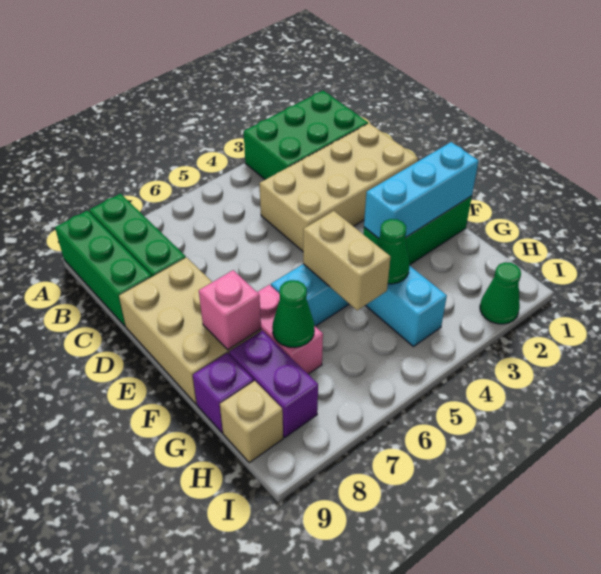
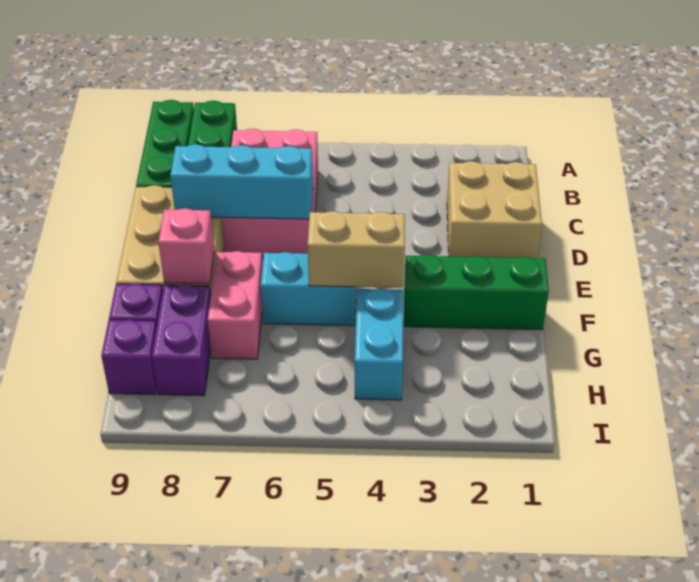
green 2x3 brick [244,91,368,180] -> none
none -> pink 2x3 brick [222,129,318,257]
tan 2x4 brick [259,123,418,251] -> tan 2x2 brick [447,161,542,258]
cyan 1x3 brick [364,142,478,238] -> cyan 1x3 brick moved to [170,144,313,219]
tan 1x2 brick [303,211,391,310] -> tan 1x2 brick turned to [308,211,405,288]
green 1x1 cone [377,219,409,284] -> none
green 1x1 cone [272,280,314,348] -> none
tan 1x1 brick [220,381,283,463] -> purple 1x1 brick [101,320,157,394]
green 1x1 cone [480,262,521,324] -> none

